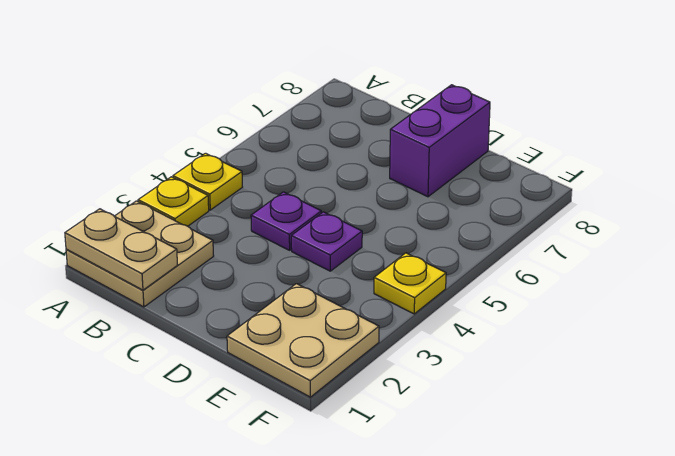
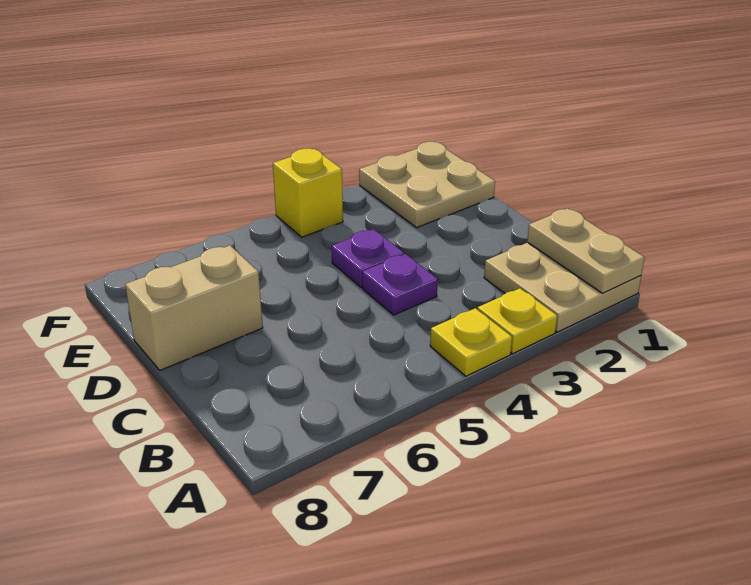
purple 1x2 brick [390,85,490,197] -> tan 1x2 brick [125,246,263,370]
yellow 1x1 plate [374,253,446,314] -> yellow 1x1 brick [273,148,343,237]

